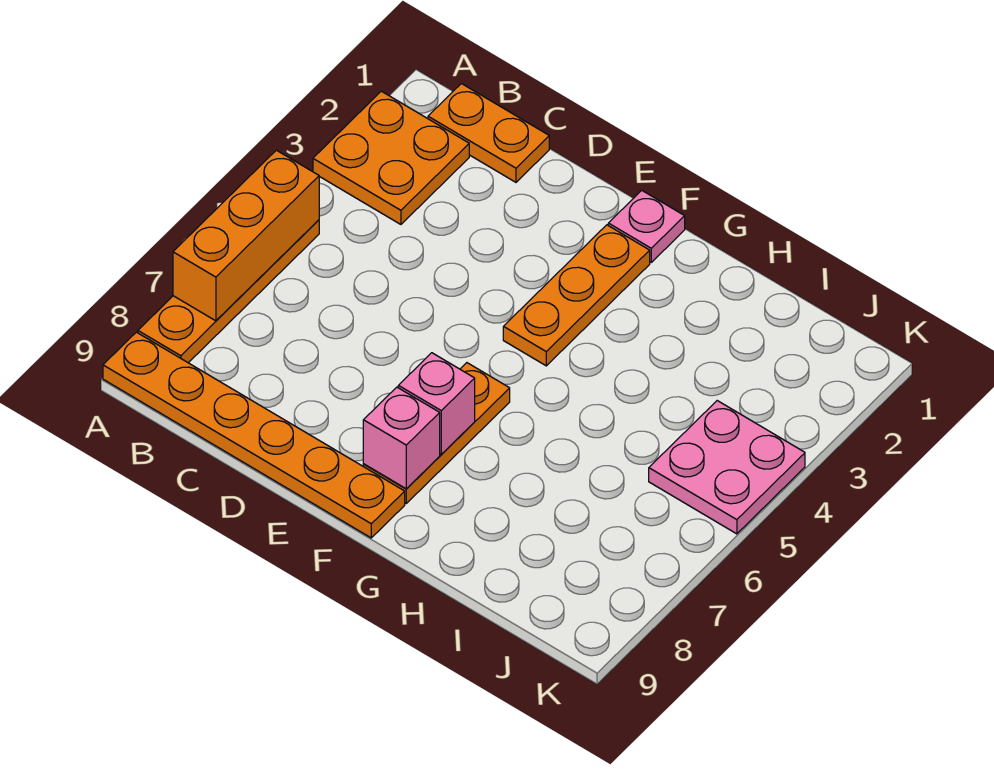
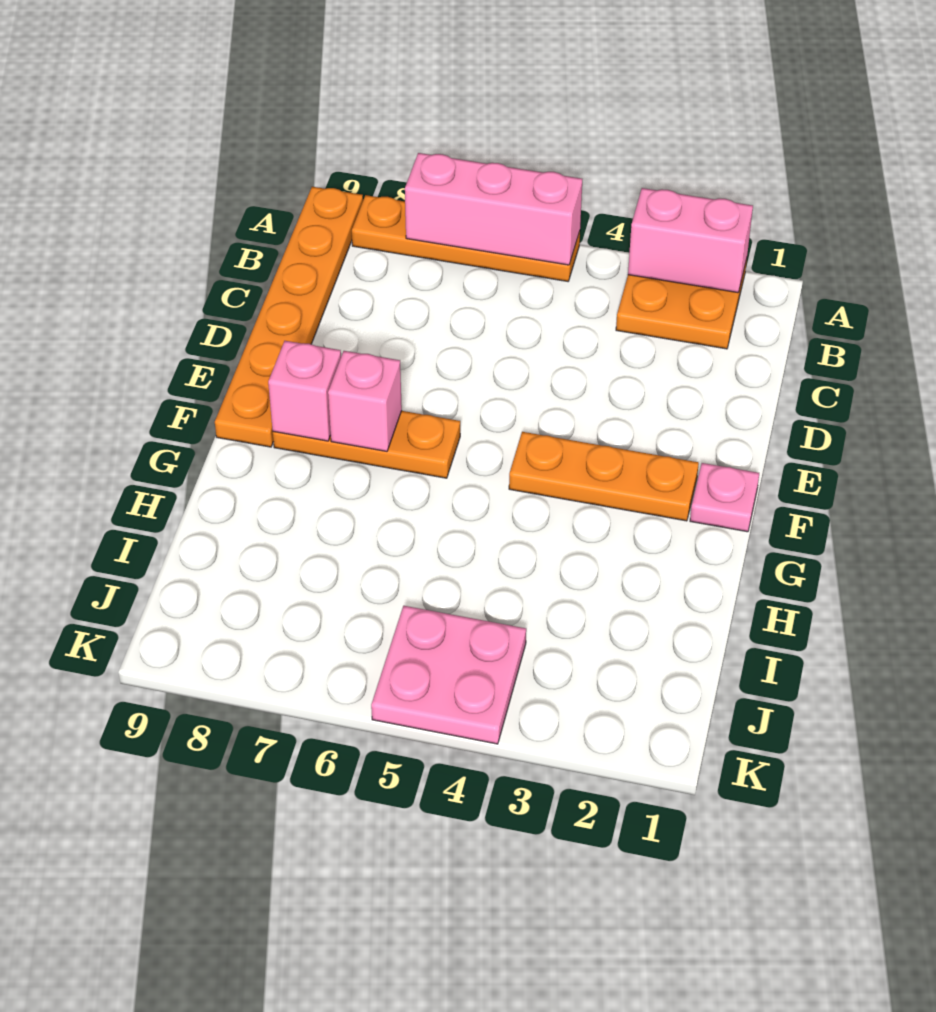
none -> pink 1x2 brick [628,188,753,293]
orange 1x3 brick [173,150,319,321] -> pink 1x3 brick [405,153,582,265]
orange 1x2 plate [428,84,549,182] -> none

